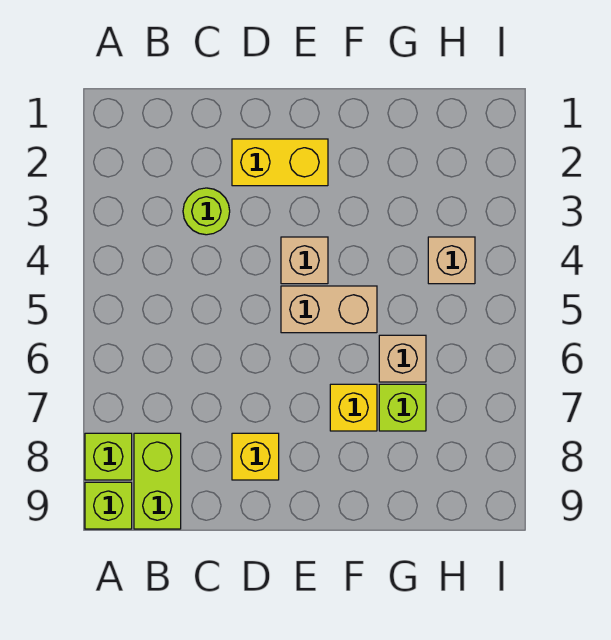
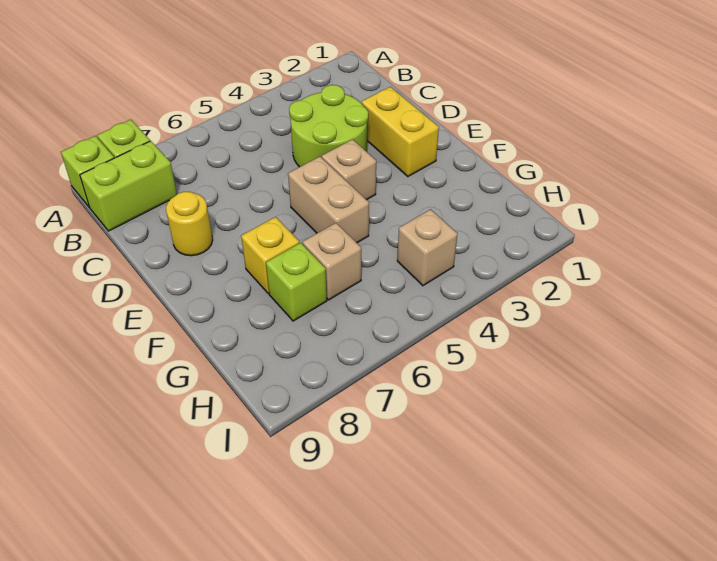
lime 1x1 round brick [183,188,230,235] -> lime 2x2 round brick [289,85,368,167]
yellow 1x1 brick [232,433,279,480] -> yellow 1x1 round brick [166,192,213,256]

